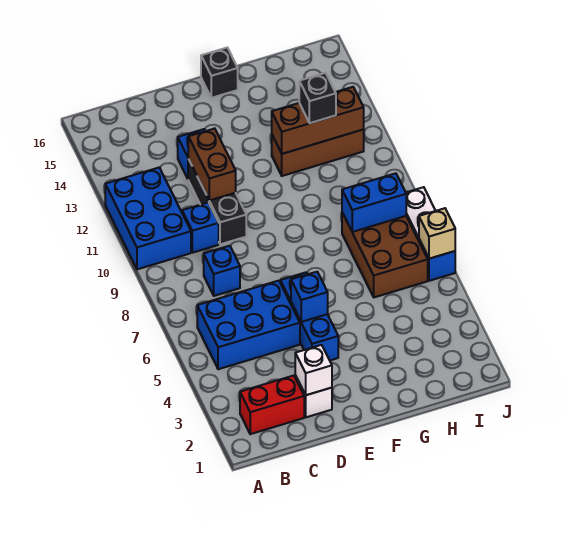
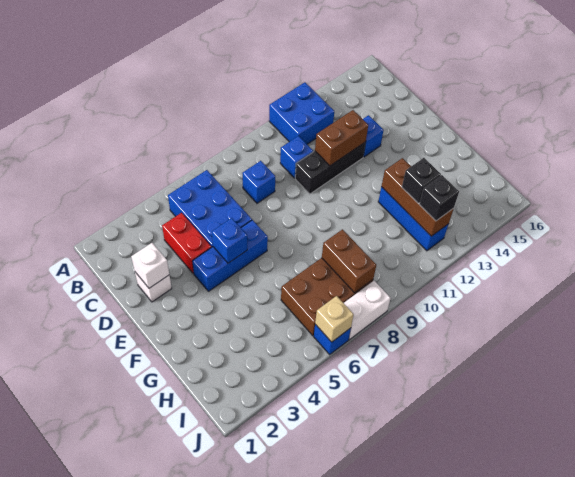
blue 2x3 brick [105,168,191,269] -> blue 2x2 brick [269,82,334,144]
red 1x2 brick [240,376,304,434] -> red 1x2 brick moved to [162,213,211,274]
black 1x1 brick [201,48,238,98] -> black 1x1 brick moved to [419,175,459,221]
brown 1x3 brick [272,130,364,176] -> blue 1x3 brick [378,187,448,251]
blue 1x2 brick [342,173,406,232] -> brown 1x2 brick [322,229,376,293]

